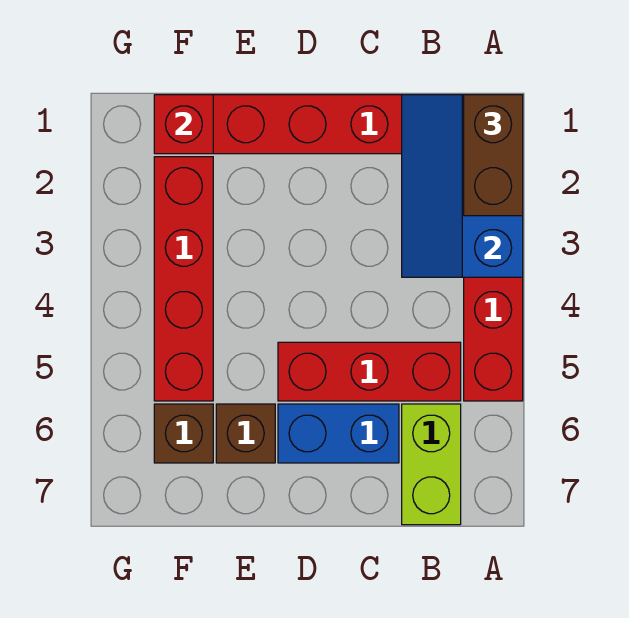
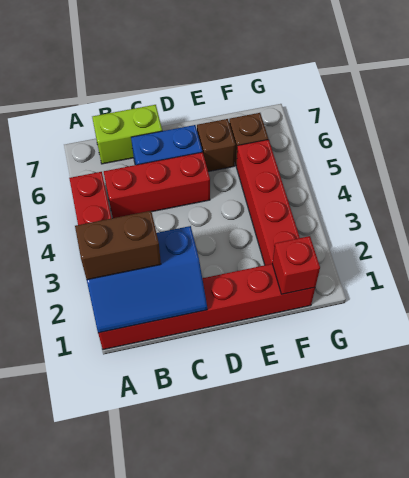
blue 2x3 slope [402,95,523,277] -> blue 2x3 slope turned to [87,226,207,333]
brown 1x2 brick [464,95,523,216] -> brown 1x2 brick turned to [75,211,161,280]
lime 1x2 brick [402,404,461,525] -> lime 1x2 brick turned to [92,105,162,164]

